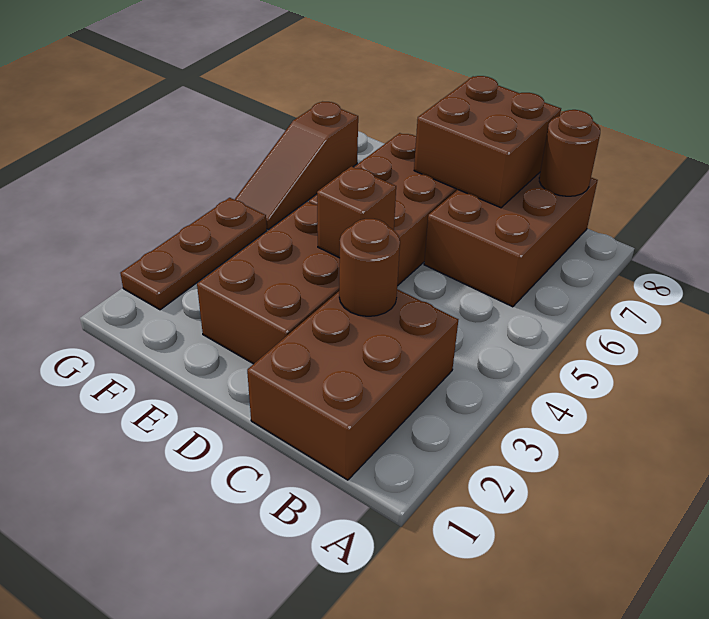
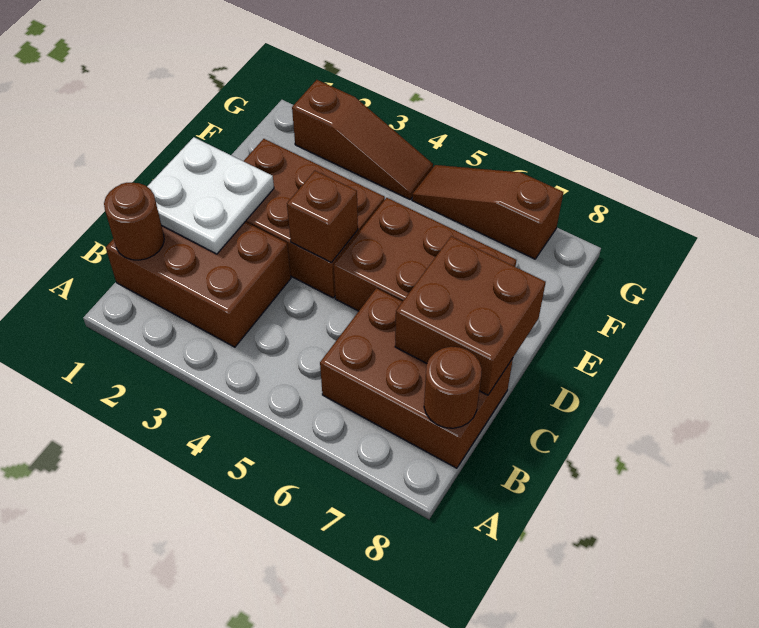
none -> white 2x2 plate [147,137,274,254]
brown 1x1 round brick [339,219,400,316] -> brown 1x1 round brick moved to [104,183,164,260]
brown 1x3 plate [120,198,267,310] -> brown 1x3 slope [292,80,433,199]

